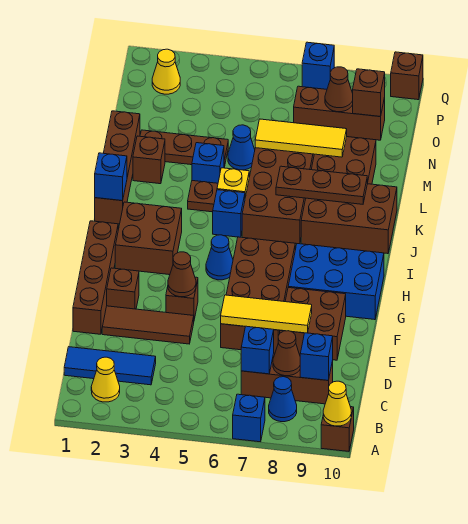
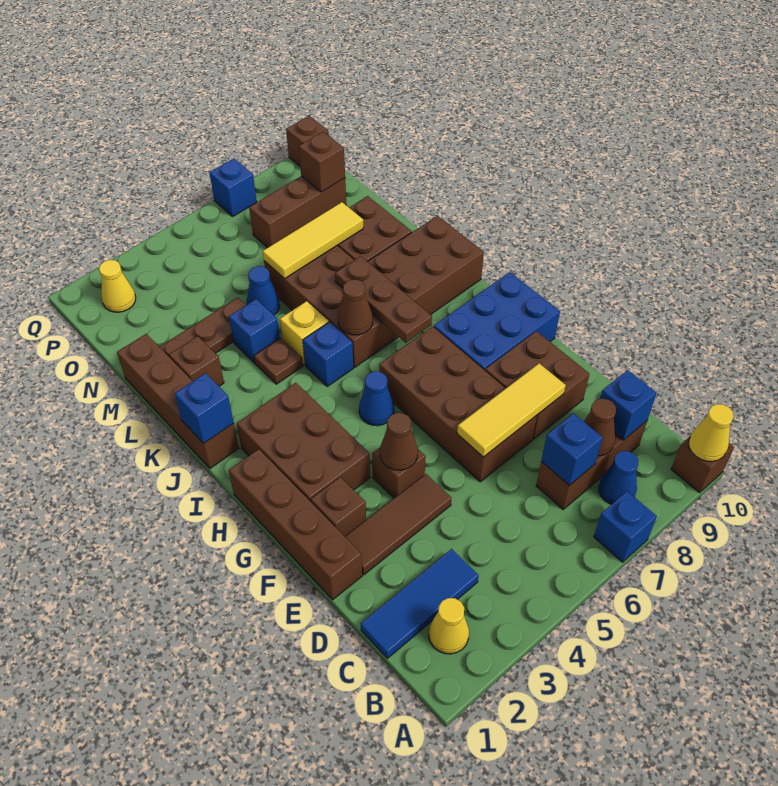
brown 2x2 brick [115,202,182,275] -> brown 2x3 brick [237,383,370,502]
brown 1x3 plate [276,166,367,204] -> brown 1x3 plate turned to [335,256,432,343]
brown 1x1 cone [325,67,353,112] -> brown 1x1 cone moved to [338,279,373,335]

